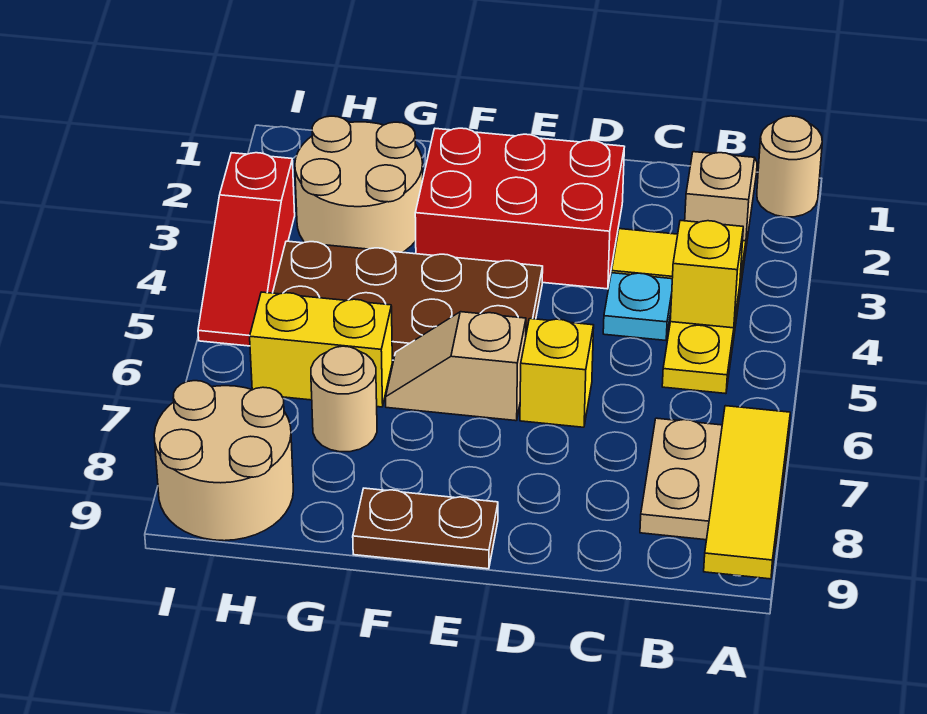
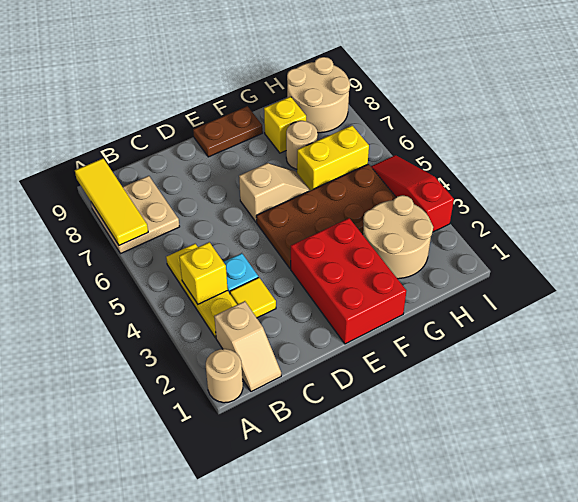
red 2x3 brick [415,128,624,289] -> red 2x3 brick turned to [291,218,406,344]
yellow 1x1 brick [520,319,594,427] -> yellow 1x1 brick moved to [264,97,306,153]

